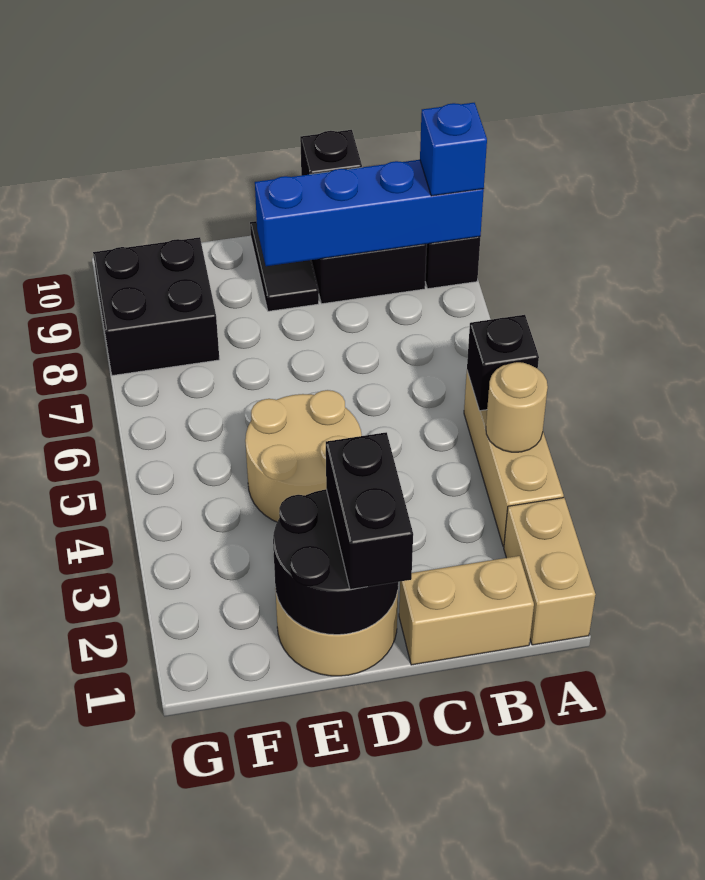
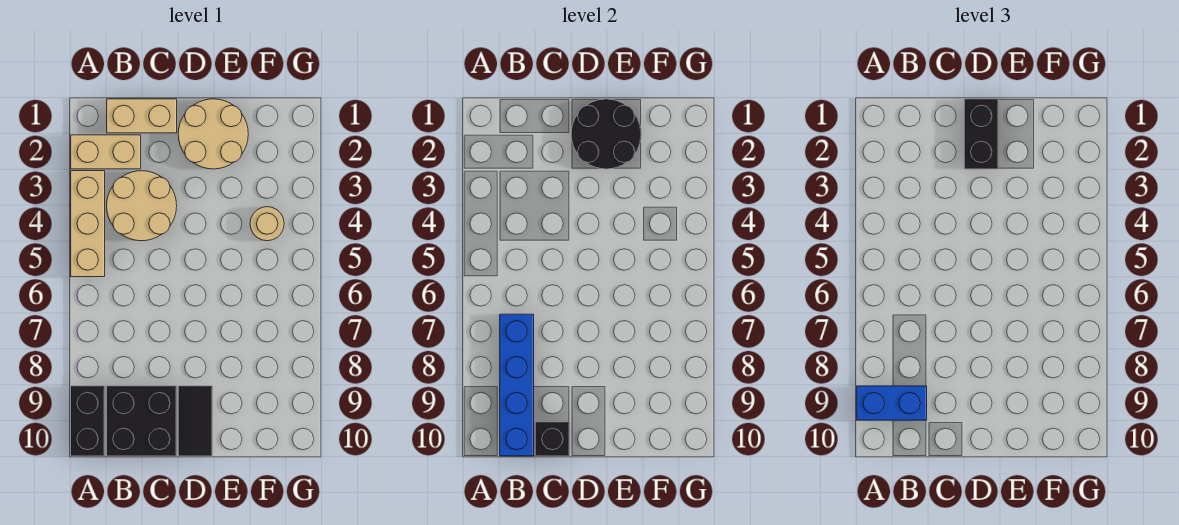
tan 1x2 brick [504,498,596,645] -> tan 1x2 brick turned to [71,135,141,169]
tan 1x1 round brick [486,362,548,452] -> tan 1x1 round brick moved to [250,207,284,241]
black 1x1 brick [467,315,539,411] -> none
blue 1x4 brick [255,160,484,266] -> blue 1x4 brick turned to [500,314,534,456]
blue 1x1 brick [420,103,487,196] -> blue 1x2 brick [857,386,927,420]
tan 2x2 round brick [245,390,362,522] -> tan 2x2 round brick moved to [107,171,177,241]
black 2x2 brick [93,237,220,376] -> none

